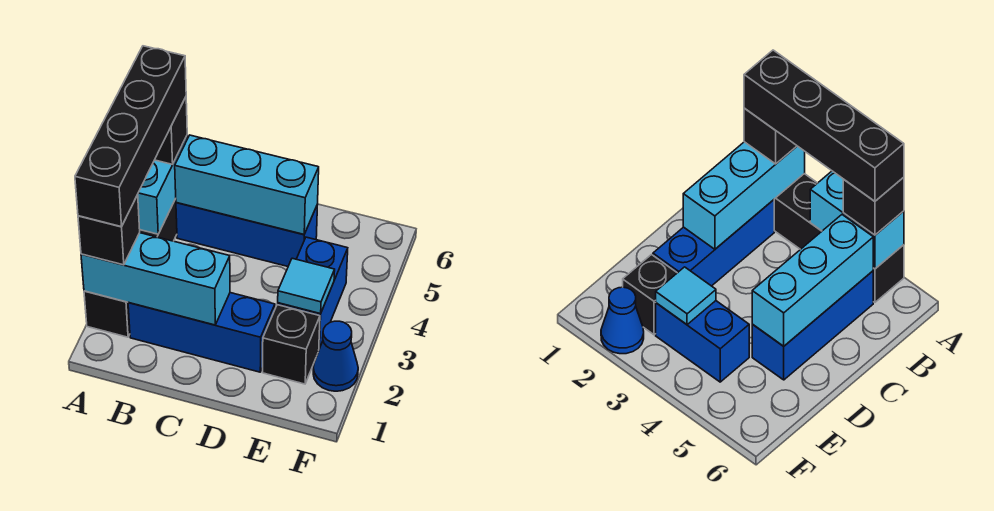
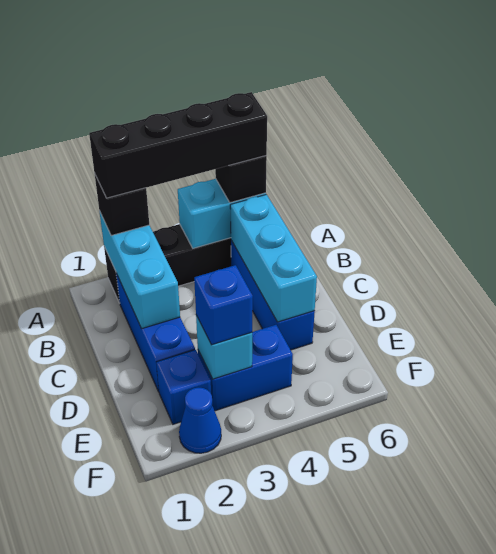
black 1x1 brick [263,305,320,384] -> blue 1x1 brick [156,350,211,424]
cyan 1x1 tile [278,258,335,314] -> cyan 1x1 brick [196,315,252,379]
none -> blue 1x1 brick [194,265,253,345]

